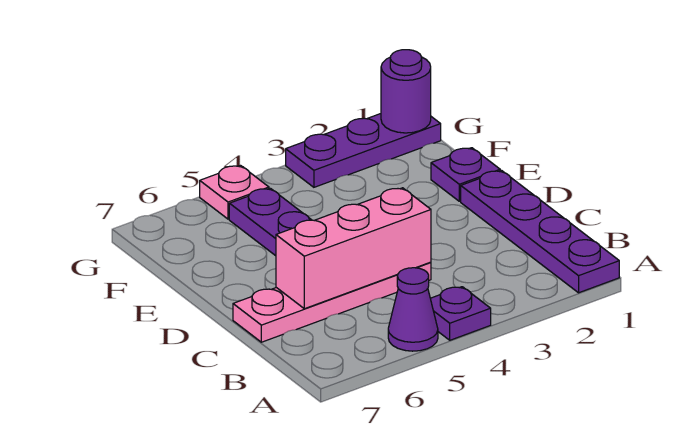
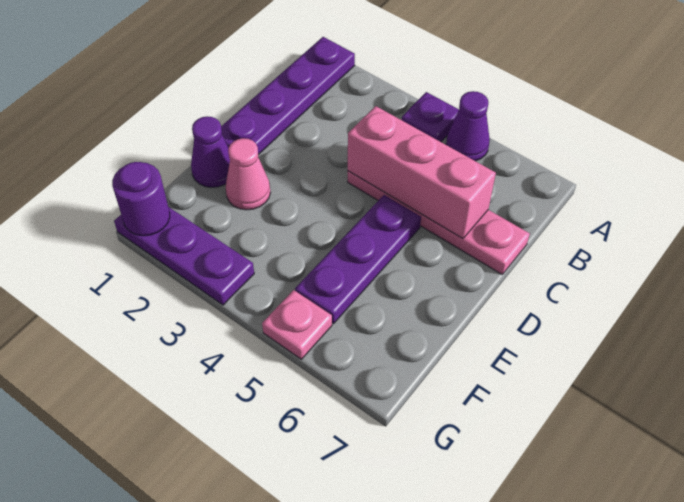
purple 1x1 plate [431,148,500,201] -> purple 1x1 cone [191,116,230,187]
none -> pink 1x1 cone [226,138,270,210]

